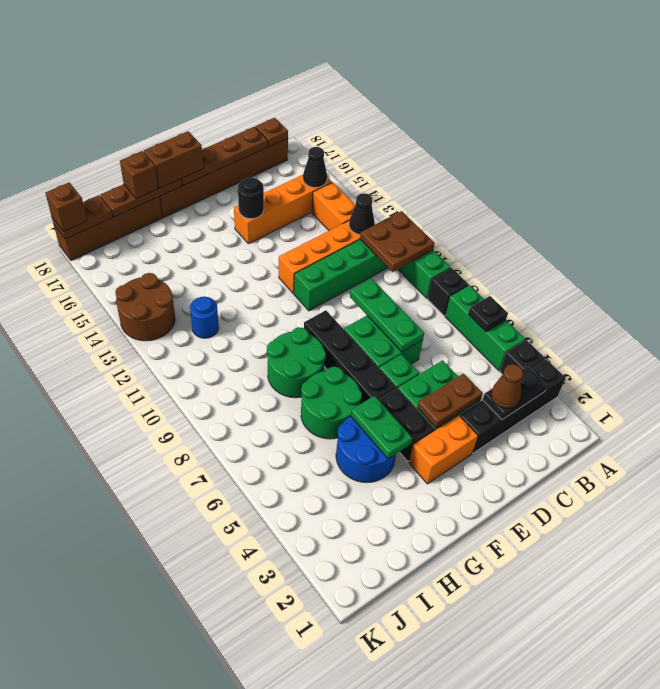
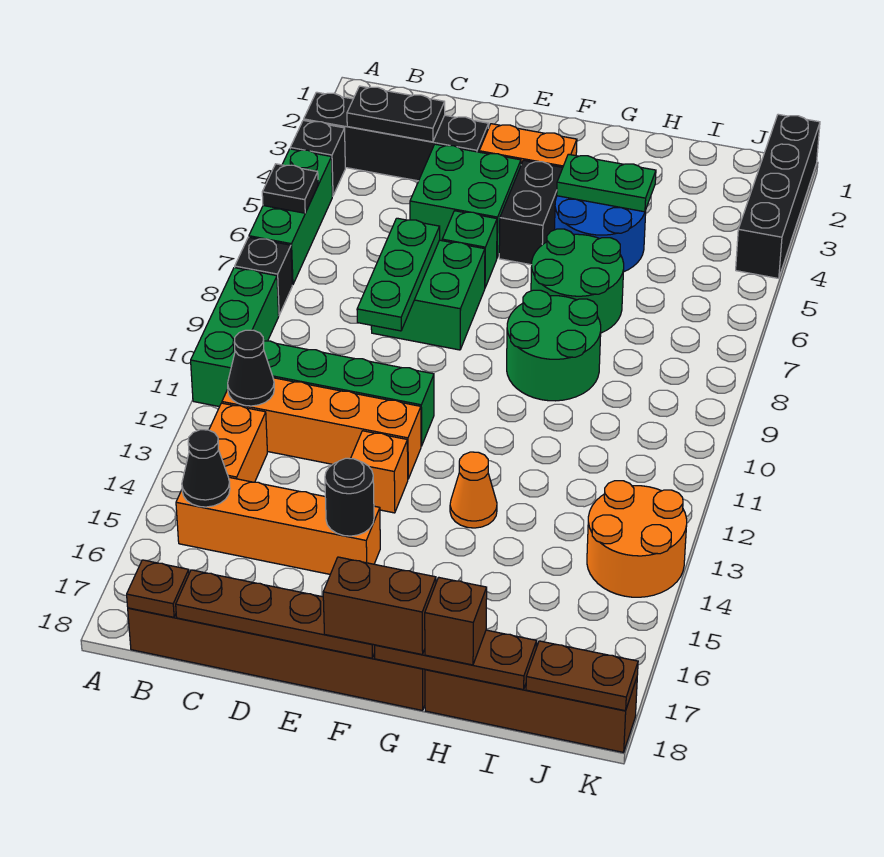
brown 2x2 plate [360,211,435,272] -> none
brown 1x1 cone [491,364,523,408] -> none
brown 1x2 plate [417,374,483,428] -> none
none -> orange 1x1 brick [351,431,408,513]
black 1x4 brick [304,310,396,404] -> black 1x4 brick moved to [736,114,820,278]
green 1x2 plate [351,396,412,459] -> green 1x2 plate turned to [557,154,656,212]
none -> orange 1x1 cone [450,452,497,528]
blue 1x1 round brick [190,297,219,338] -> none
brown 2x2 round brick [115,273,175,341] -> orange 2x2 round brick [587,481,687,597]
brown 1x1 brick [45,182,87,232] -> none

